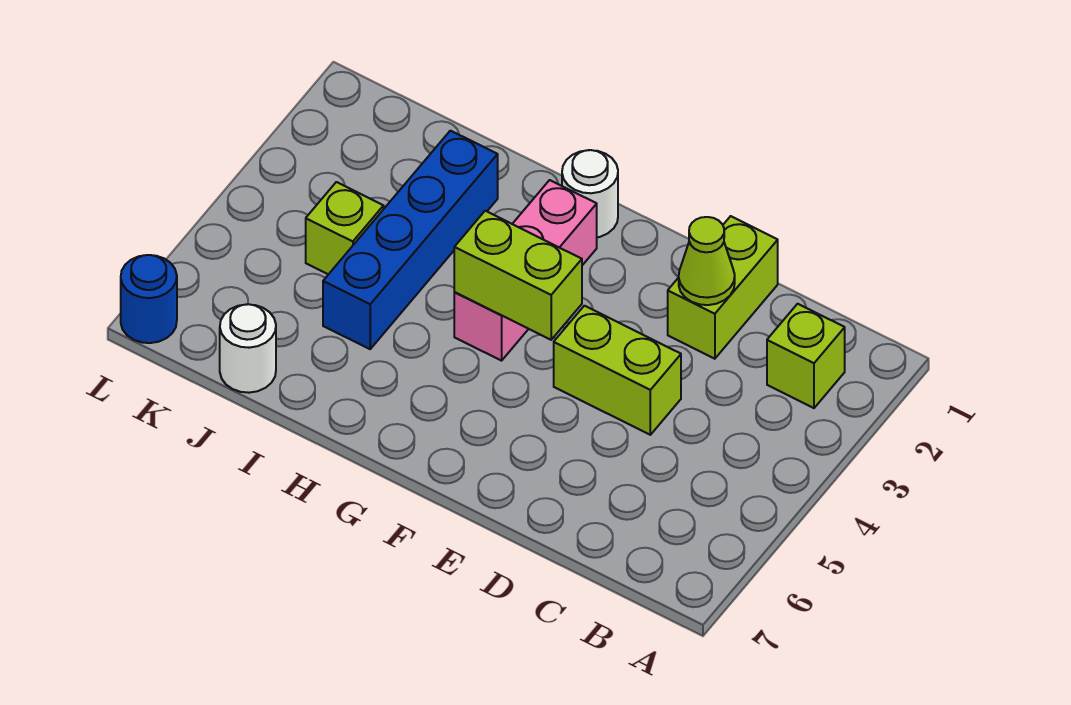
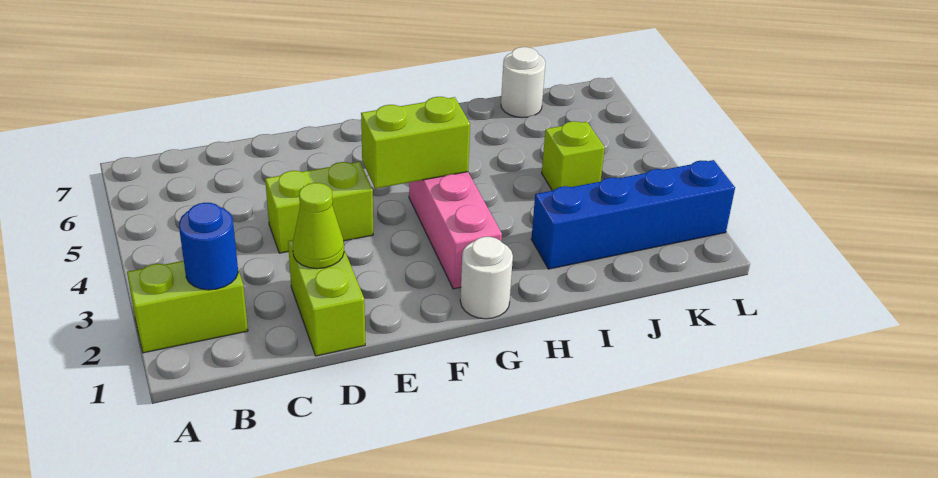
lime 1x1 brick [767,304,845,408] -> lime 1x2 brick [127,261,248,353]
blue 1x4 brick [323,131,498,349] -> blue 1x4 brick turned to [531,160,735,269]
blue 1x1 round brick [121,255,177,343] -> blue 1x1 round brick moved to [179,203,238,290]

